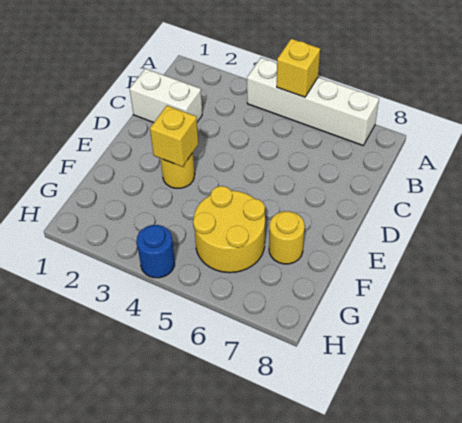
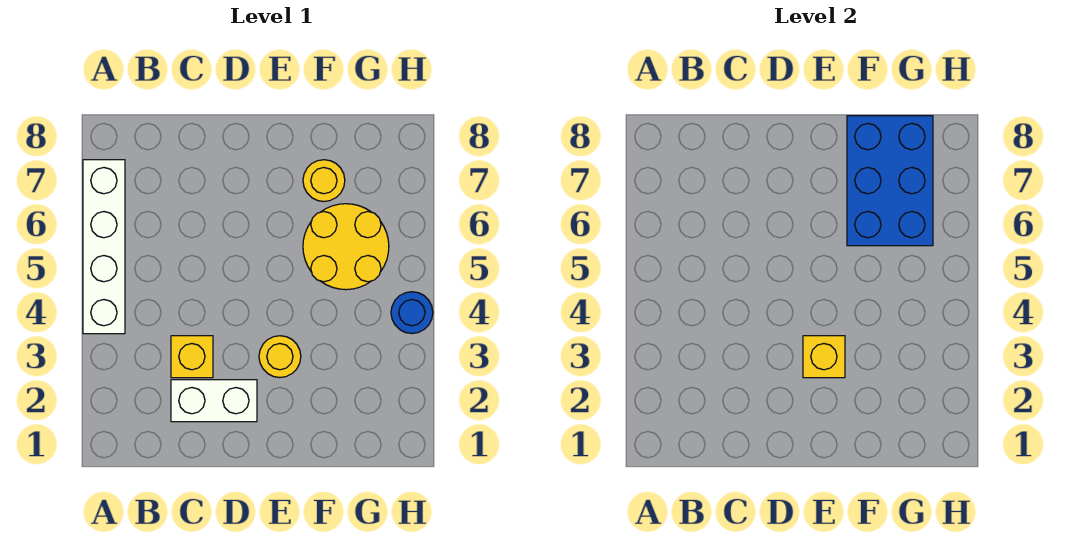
yellow 1x1 brick [277,39,320,97] -> yellow 1x1 brick moved to [171,336,213,378]
white 1x2 brick [130,68,202,123] -> white 1x2 brick turned to [171,380,257,422]
none -> blue 2x3 brick [847,116,933,246]

